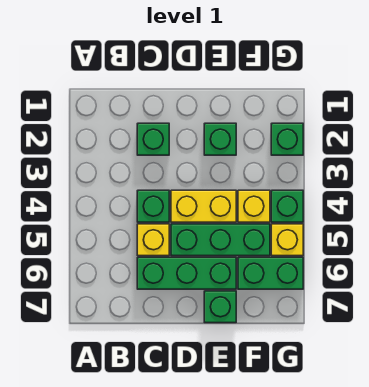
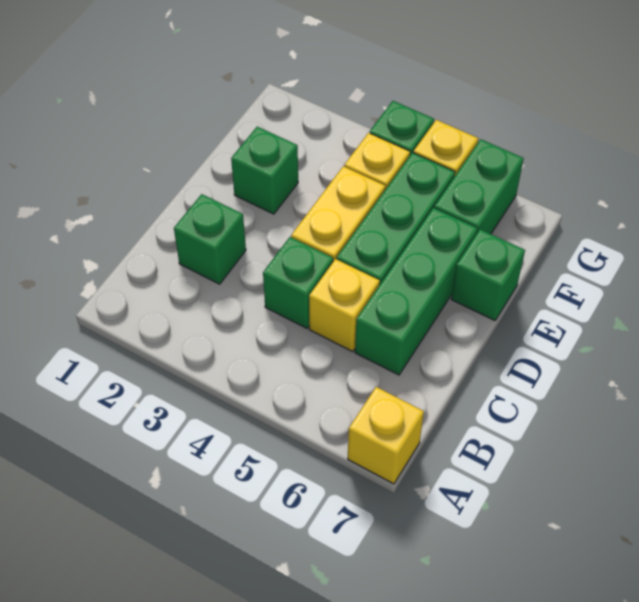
none -> yellow 1x1 brick [348,387,424,484]
green 1x1 brick [271,123,303,155] -> none

